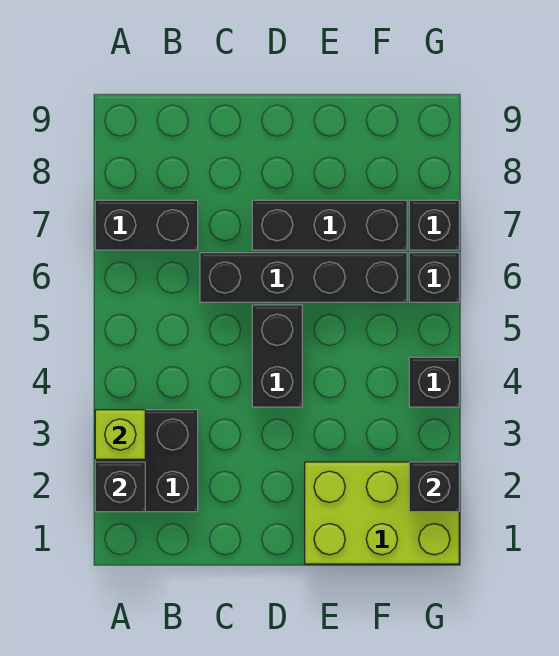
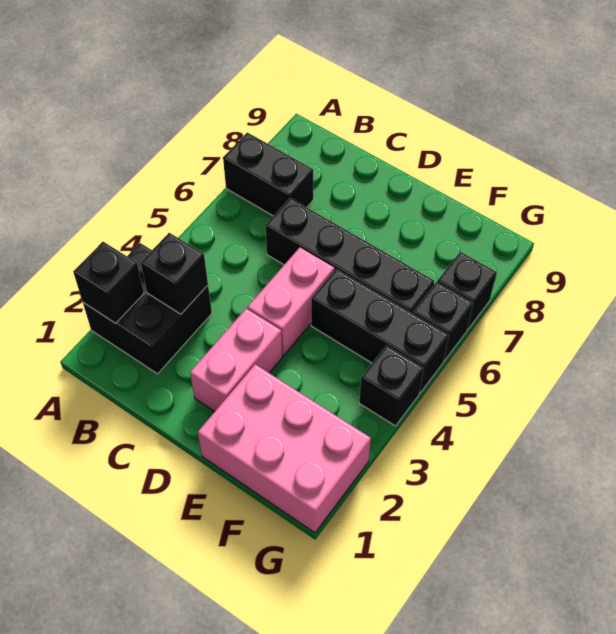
lime 1x1 brick [95,410,145,459] -> none
none -> pink 1x2 brick [190,309,282,412]
black 1x2 brick [252,305,302,407] -> pink 1x2 brick [247,248,334,356]
black 1x3 brick [252,200,407,250] -> black 1x3 brick moved to [311,269,449,393]
lime 2x3 brick [305,462,459,564] -> pink 2x3 brick [198,364,371,533]
black 1x1 brick [409,462,459,512] -> black 1x1 brick moved to [141,233,208,314]

